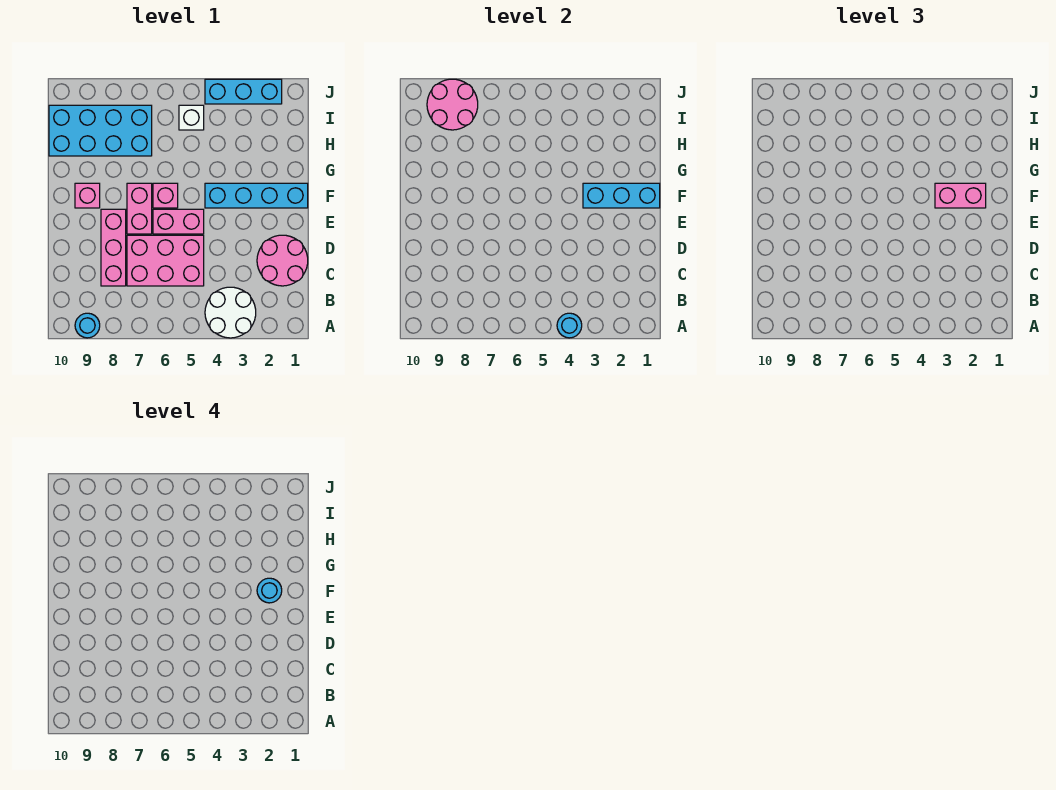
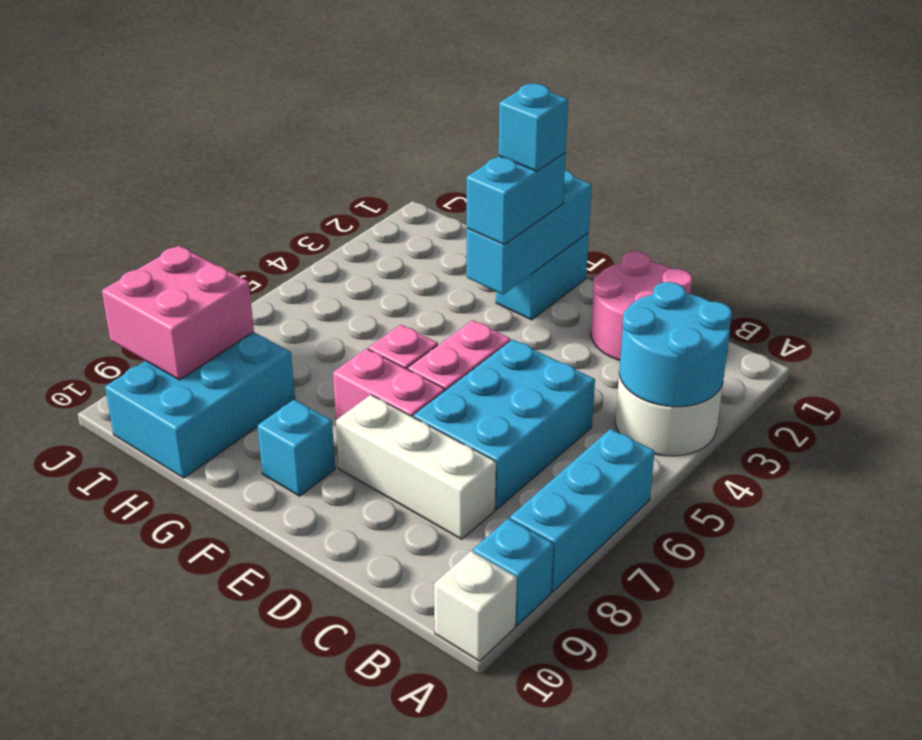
cyan 1x1 round brick [557,313,582,338] -> cyan 2x2 round brick [619,282,732,407]
cyan 1x1 round brick [75,313,100,338] -> cyan 1x1 brick [473,518,554,625]
pink 2x3 brick [127,235,204,286] -> cyan 2x3 brick [414,340,595,509]
pink 1x3 brick [101,209,126,286] -> white 1x3 brick [336,395,496,539]
cyan 1x4 brick [205,183,308,208] -> cyan 1x2 brick [496,233,589,320]
pink 1x2 brick [935,183,986,208] -> cyan 1x2 brick [467,153,566,244]
cyan 1x1 round brick [257,578,282,603] -> cyan 1x1 brick [499,84,568,171]
pink 1x1 brick [75,183,100,208] -> cyan 1x1 brick [257,400,335,496]
cyan 2x4 brick [49,105,152,156] -> cyan 2x3 brick [105,332,295,478]
white 1x1 brick [179,105,204,130] -> white 1x1 brick moved to [434,551,517,661]
pink 2x2 round brick [427,79,478,130] -> pink 2x2 brick [102,246,254,380]
cyan 1x3 brick [205,79,282,104] -> cyan 1x3 brick moved to [510,429,655,592]

